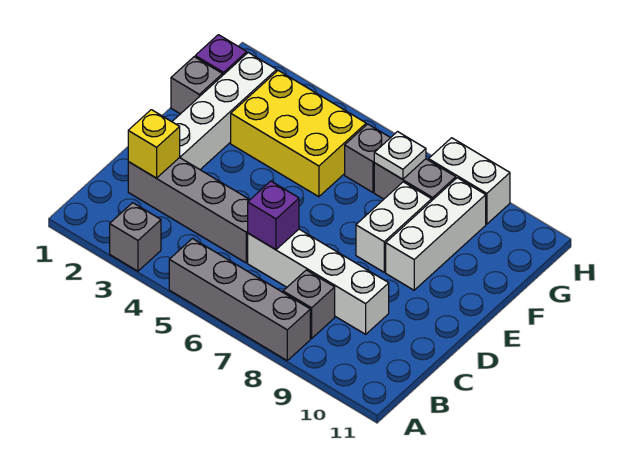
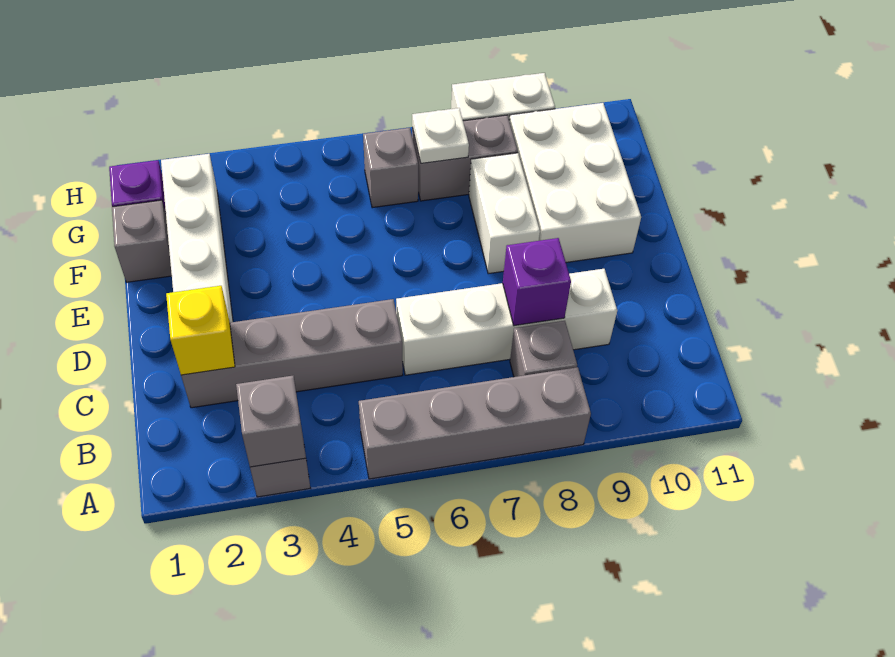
none -> grey 1x1 brick [236,376,306,467]
purple 1x1 brick [248,181,299,250] -> purple 1x1 brick moved to [503,238,571,326]
white 1x3 brick [386,178,486,290] -> white 2x3 brick [509,103,641,262]
yellow 2x3 brick [231,71,366,197] -> none

